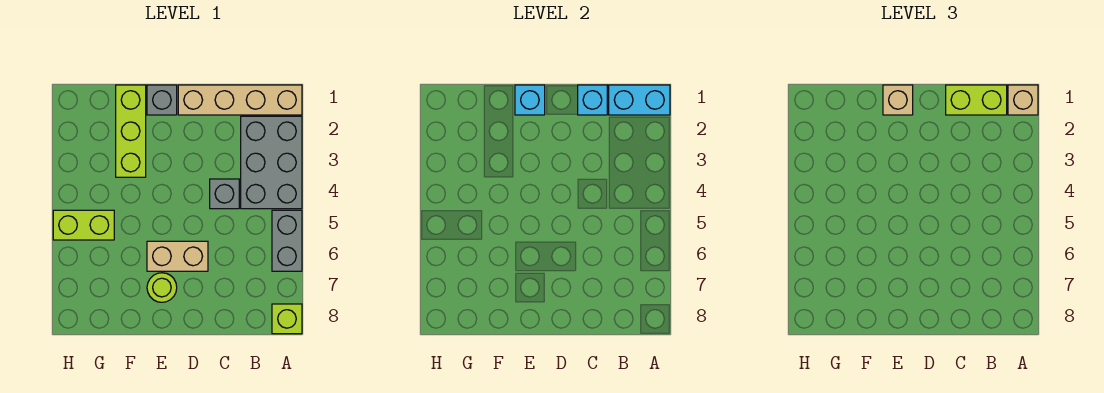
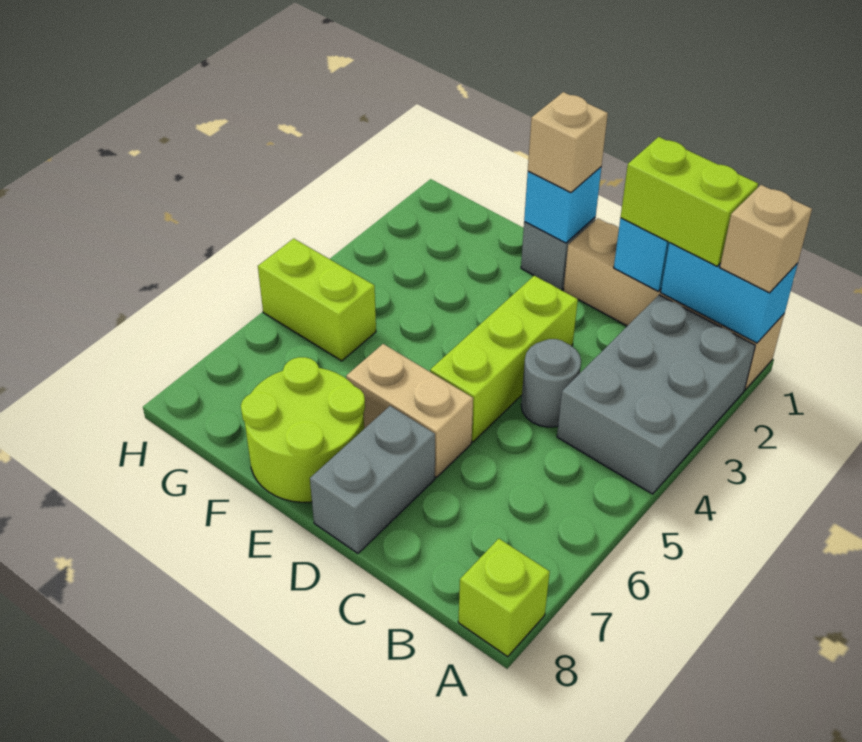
grey 1x2 brick [272,210,302,271] -> grey 1x2 brick moved to [310,406,435,553]
grey 1x1 brick [210,179,239,209] -> grey 1x1 round brick [521,339,581,427]
lime 1x1 round brick [147,273,177,302] -> lime 2x2 round brick [241,357,365,502]
lime 1x3 brick [116,85,146,177] -> lime 1x3 brick moved to [430,276,578,442]

